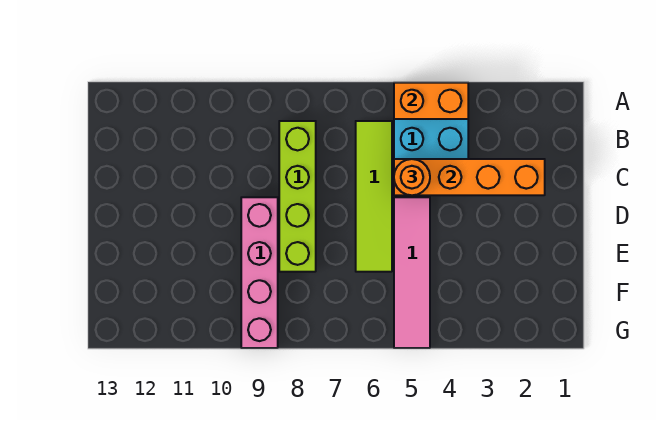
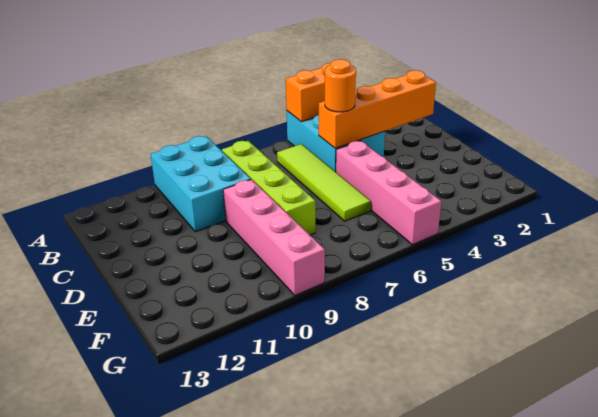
none -> cyan 2x3 brick [150,136,251,232]
pink 1x4 tile [394,197,430,348] -> pink 1x4 brick [336,141,441,245]

